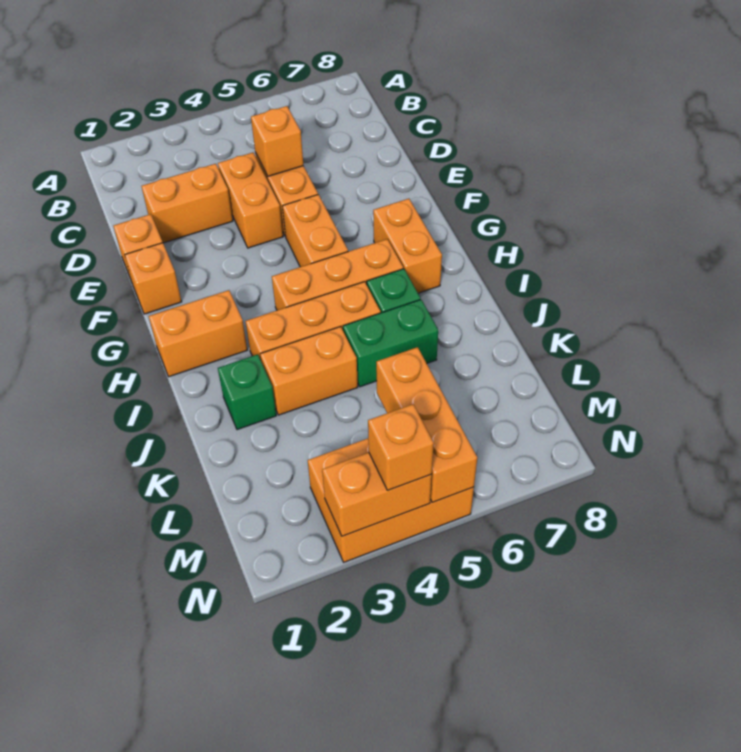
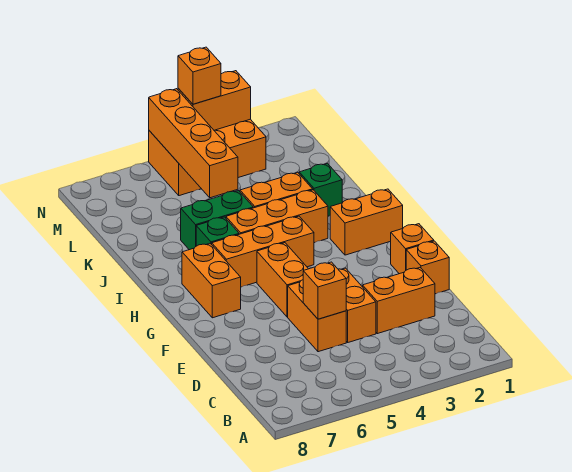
orange 1x3 brick [376,347,477,503] -> orange 1x4 brick [149,89,238,198]

